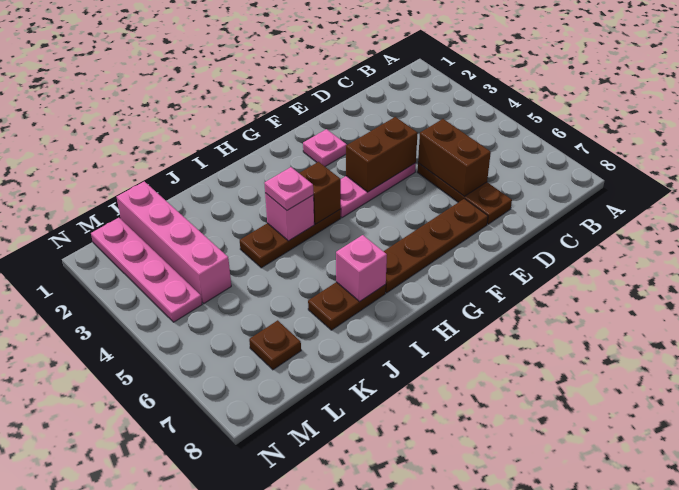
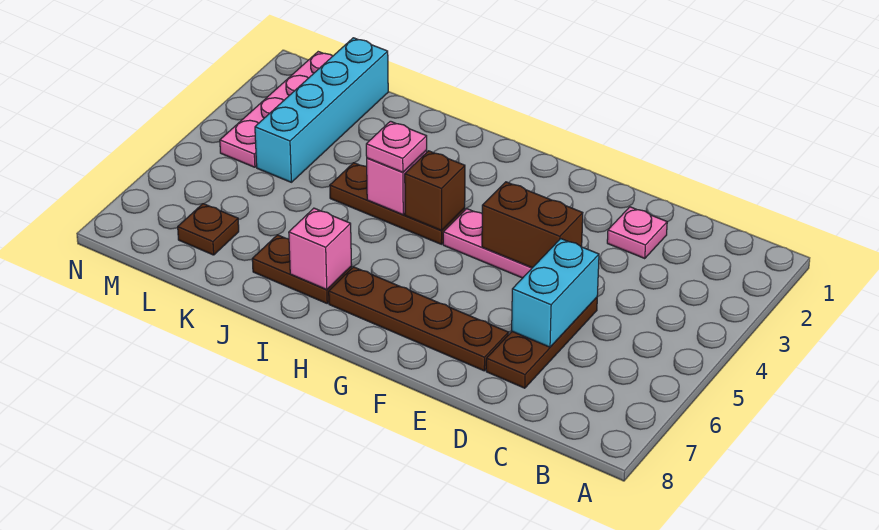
brown 1x2 brick [418,119,491,196] -> cyan 1x2 brick [512,239,599,347]
pink 1x1 plate [303,129,347,166] -> pink 1x1 plate moved to [607,207,667,259]
pink 1x4 brick [117,181,231,303] -> cyan 1x4 brick [255,38,388,182]

